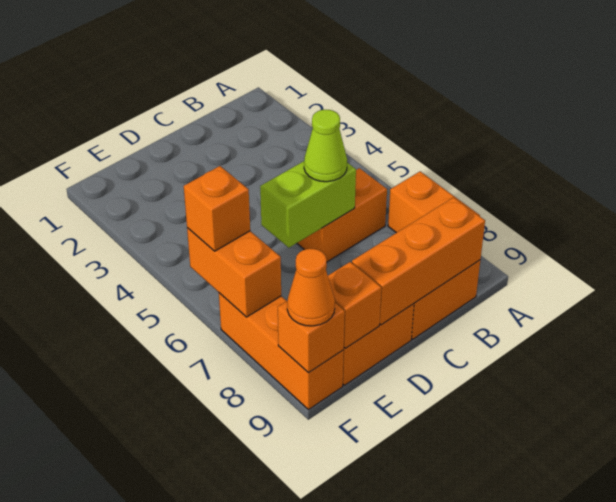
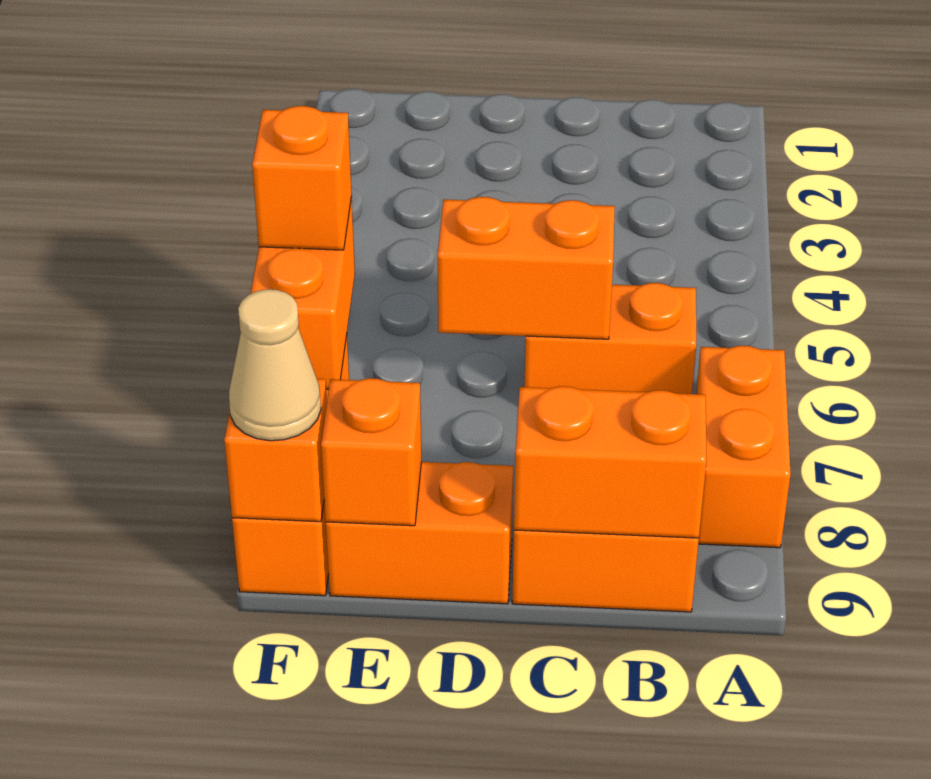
orange 1x3 brick [352,197,485,325] -> orange 1x2 brick [514,386,707,538]
lime 1x2 brick [260,161,356,248] -> orange 1x2 brick [438,197,615,339]
lime 1x1 cone [304,110,347,182] -> none
orange 1x1 cone [287,249,335,326] -> tan 1x1 cone [229,289,321,441]

